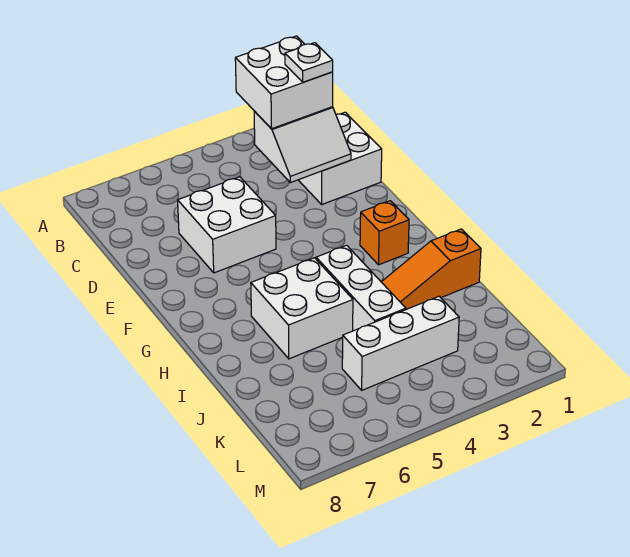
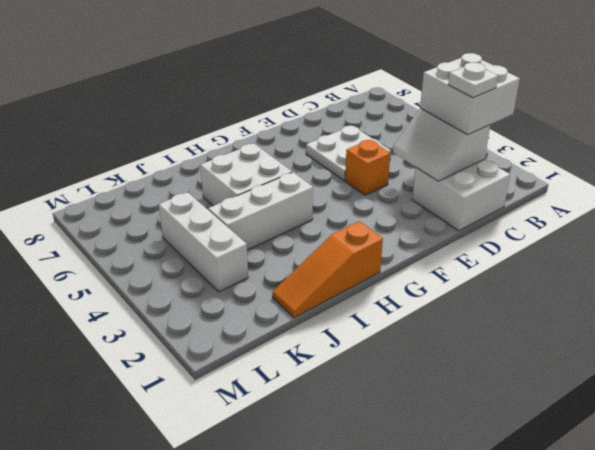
white 2x2 brick [178,177,276,273] -> white 2x2 plate [306,126,391,181]
orange 1x1 brick [360,201,409,265] -> orange 1x1 brick moved to [345,140,390,195]
orange 1x3 slope [382,229,481,309] -> orange 1x3 slope turned to [272,221,383,318]

